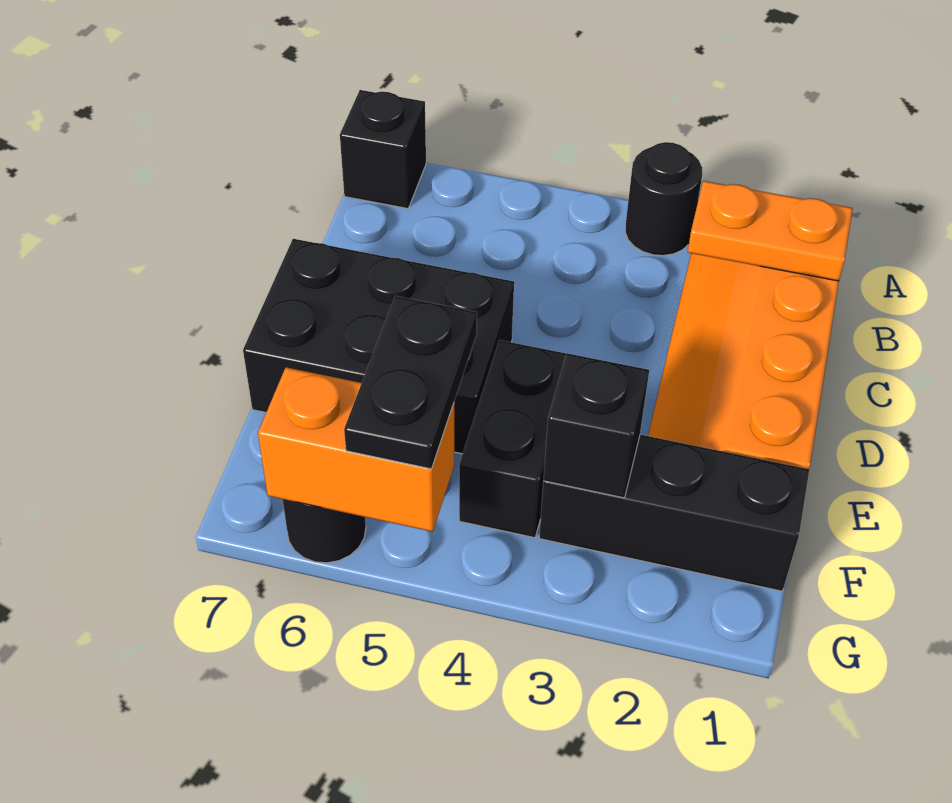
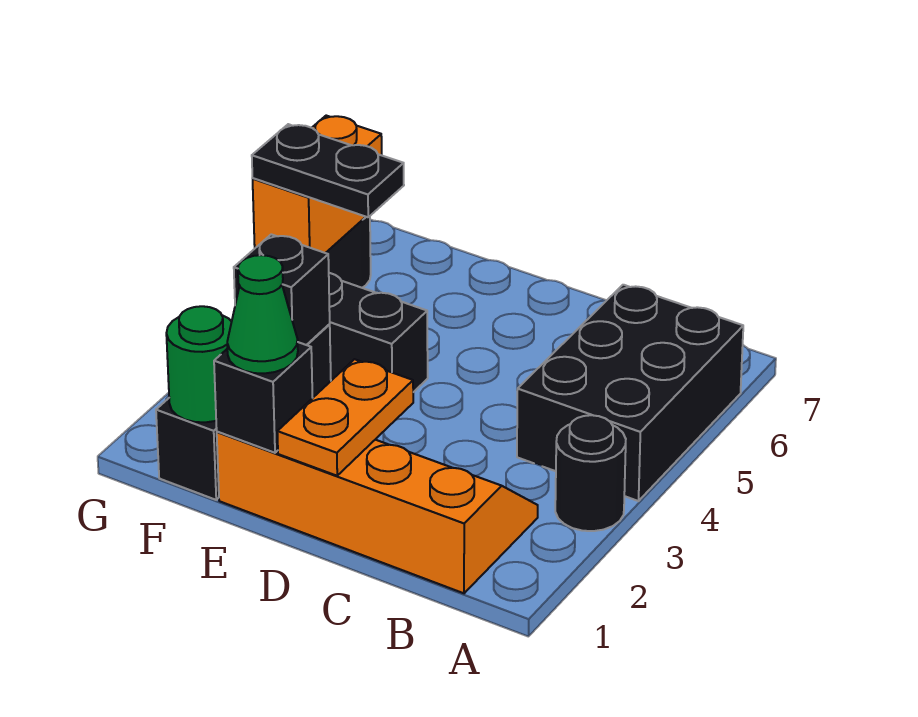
black 1x1 brick [340,90,426,209] -> black 1x1 brick moved to [214,342,312,453]
orange 1x2 plate [688,181,853,281] -> orange 1x2 plate moved to [277,359,413,476]
black 2x3 brick [243,239,514,454] -> black 2x3 brick moved to [517,285,743,501]
none -> green 1x1 cone [227,255,298,374]
none -> green 1x1 round brick [166,306,232,422]

